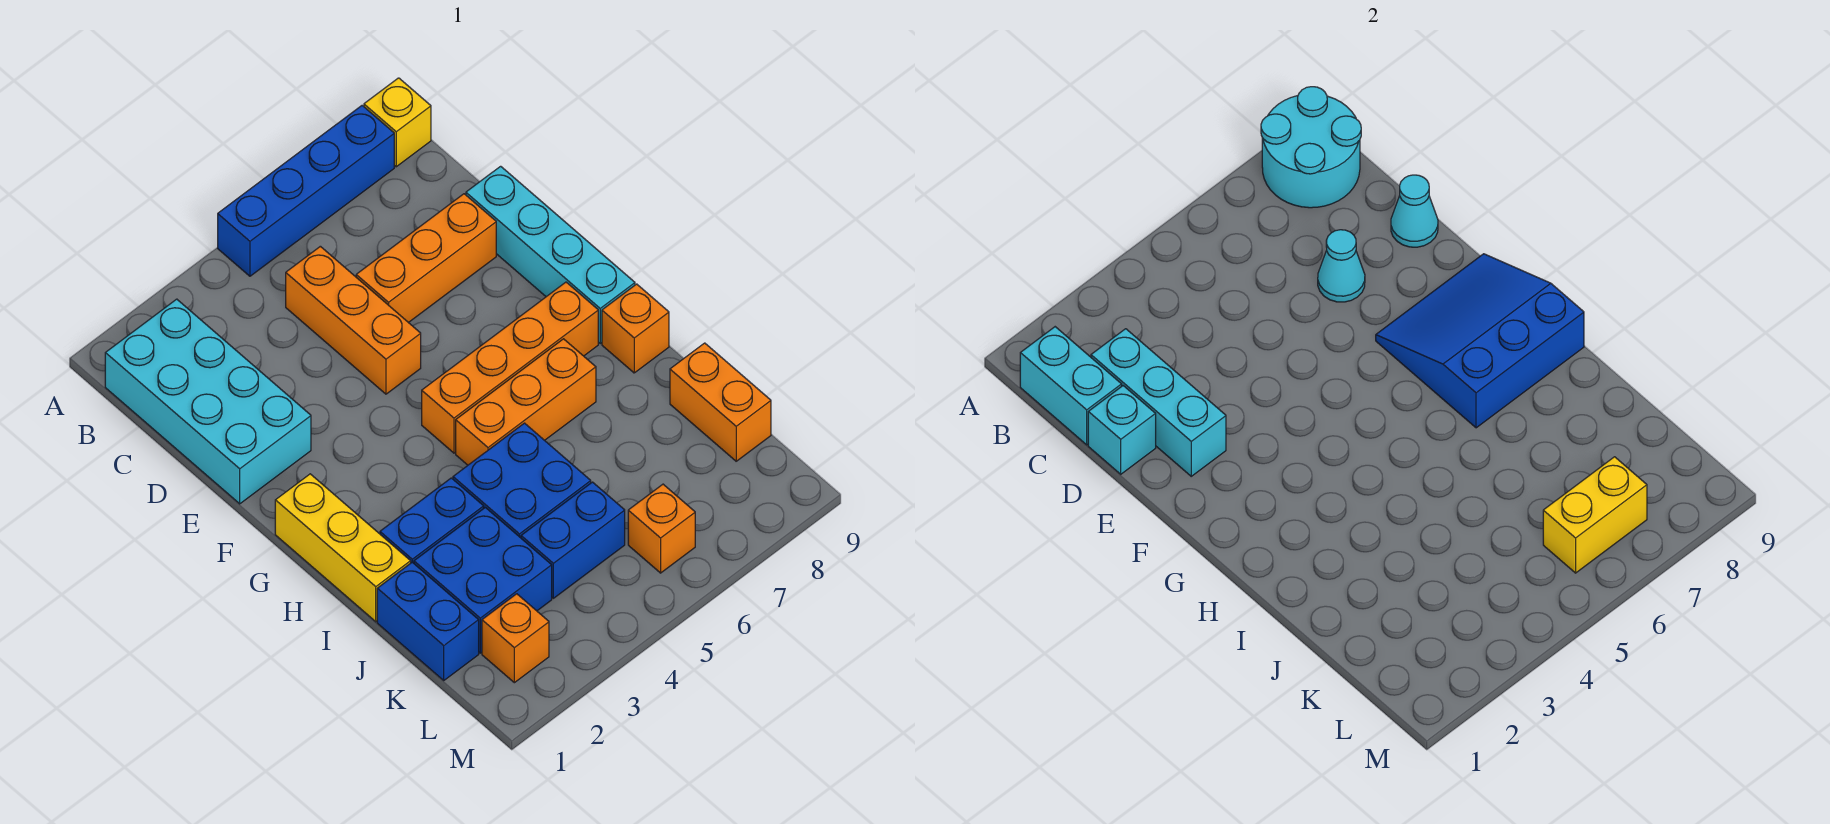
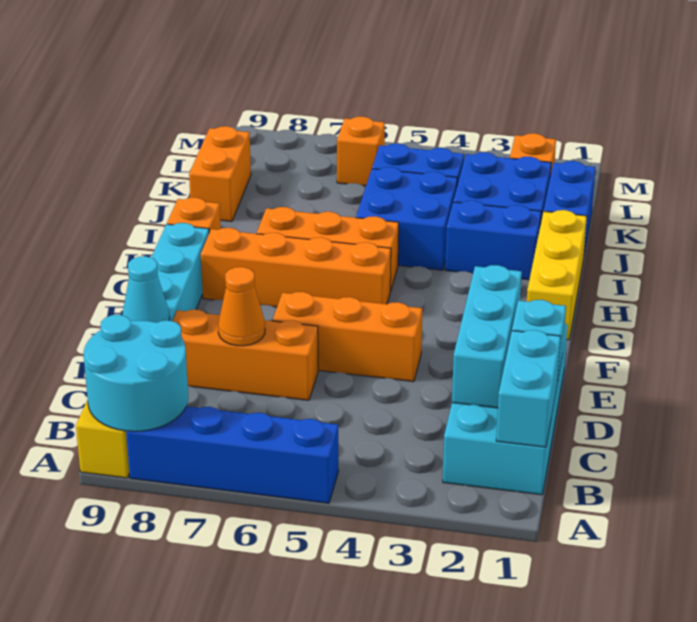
orange 1x3 brick [286,246,421,394] -> orange 1x3 brick turned to [273,292,422,382]
cyan 1x1 cone [1318,230,1365,302] -> orange 1x1 cone [218,267,265,346]
blue 3x3 slope [1376,254,1584,428] -> none
yellow 1x2 brick [1543,457,1647,573] -> none

